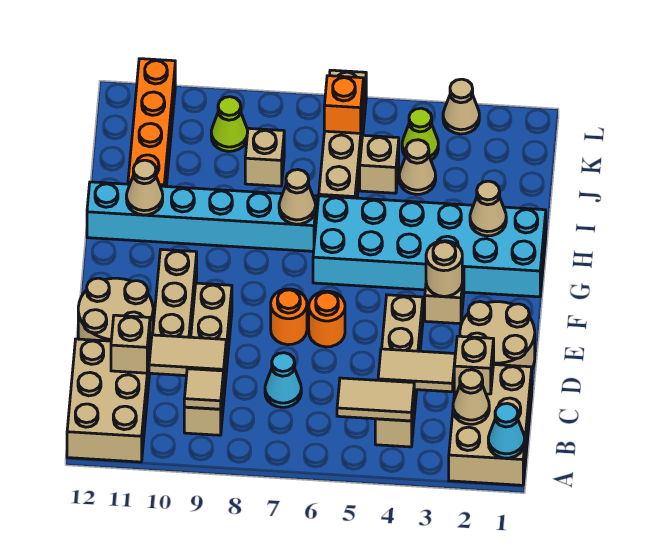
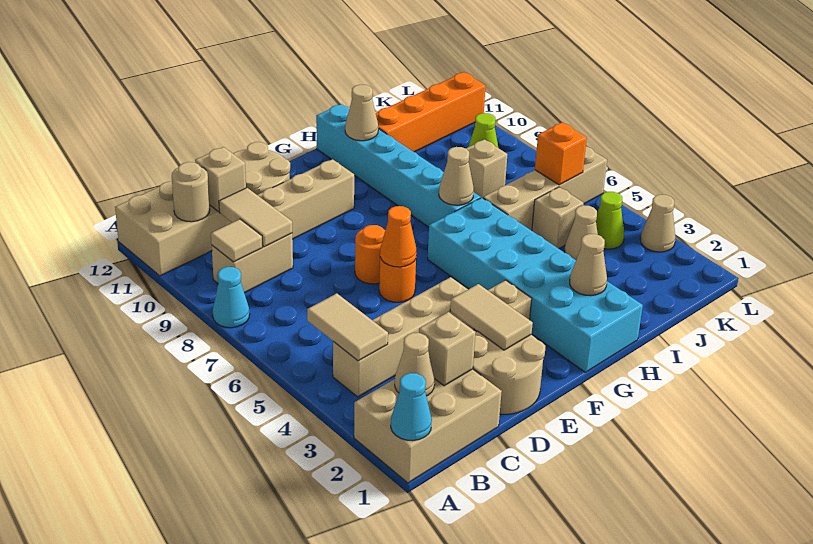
tan 1x4 brick [184,283,232,435] -> tan 1x2 brick [212,233,293,293]
tan 1x2 tile [378,349,455,392] -> tan 1x2 tile moved to [450,284,533,350]
cyan 1x1 cone [265,353,301,407] -> cyan 1x1 cone moved to [213,267,250,328]
none -> orange 1x1 cone [380,206,416,267]
tan 1x1 round brick [426,241,462,296] -> tan 1x1 round brick moved to [172,162,210,222]

